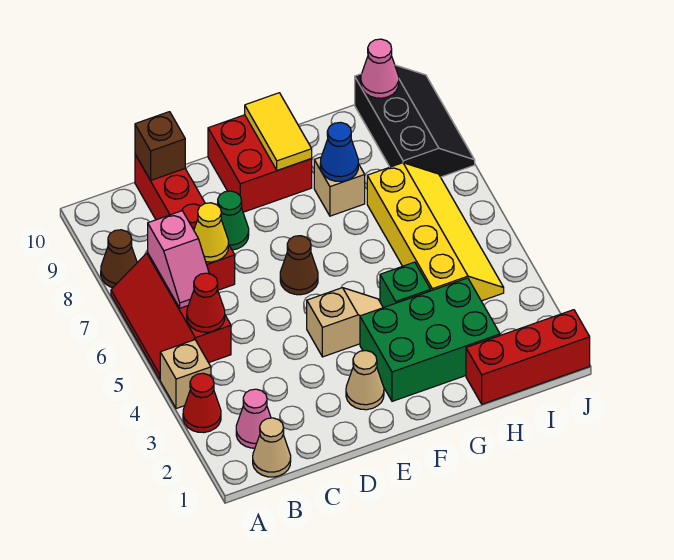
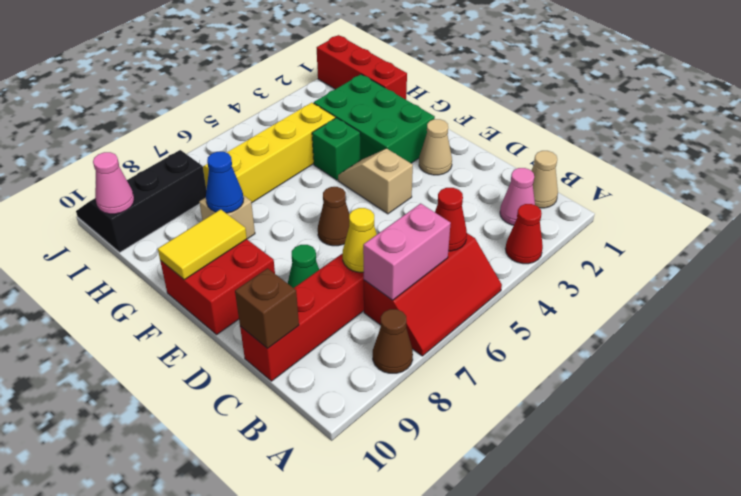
tan 1x1 brick [160,340,211,409] -> none
pink 1x2 slope [148,211,209,308] -> pink 1x2 brick [363,203,451,300]

